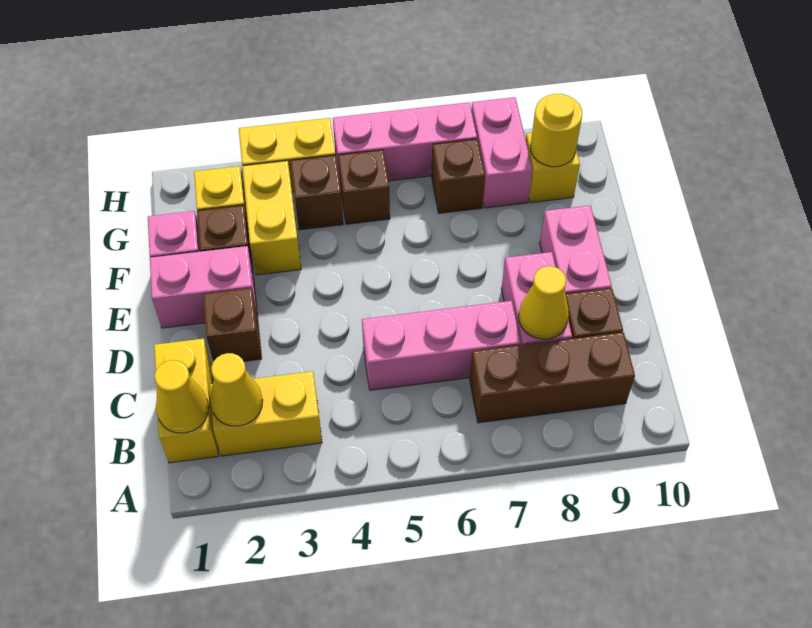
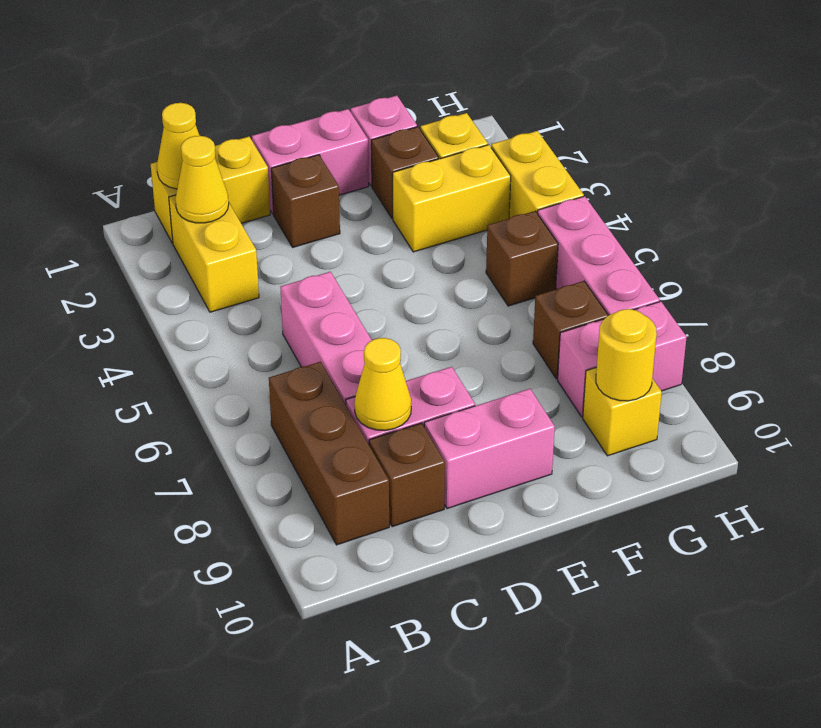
pink 1x2 brick [150,246,257,328] -> pink 1x2 brick turned to [252,109,369,214]
brown 1x1 brick [290,155,343,230] -> none

